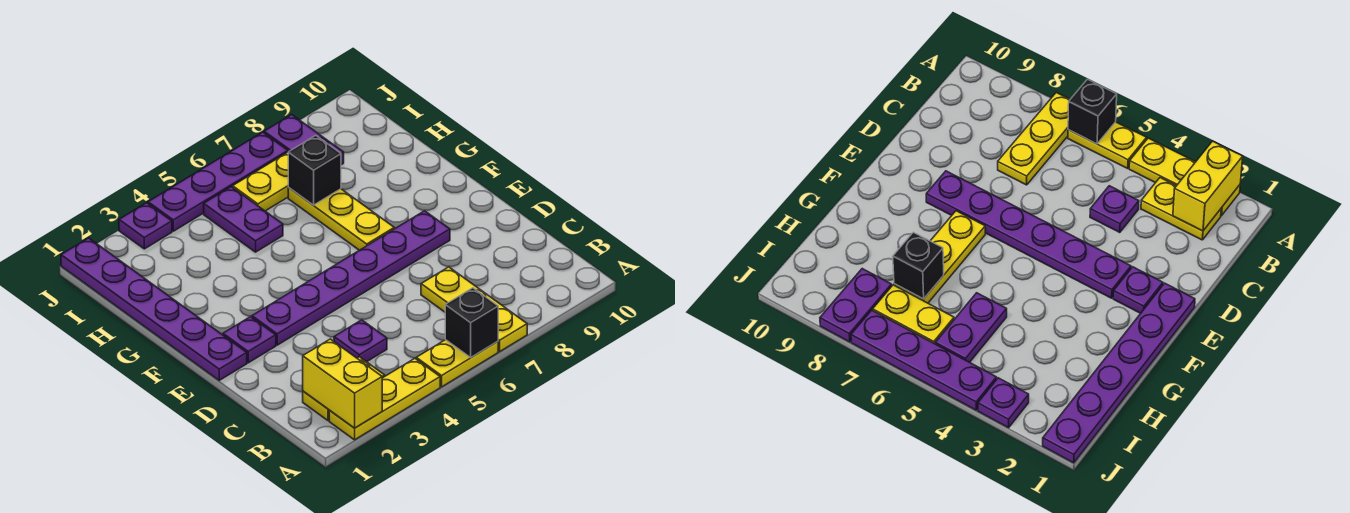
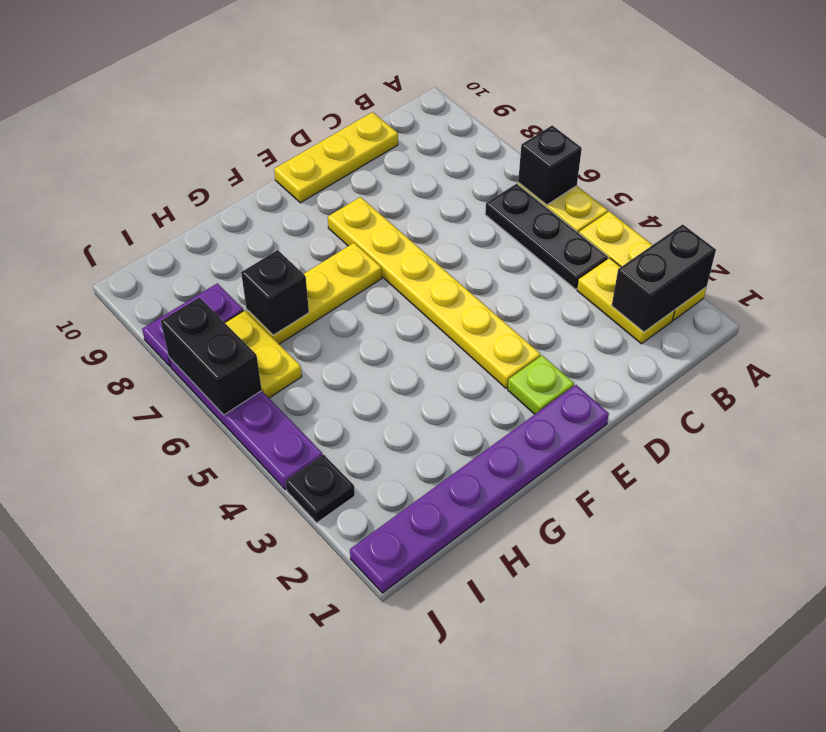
yellow 1x2 brick [303,339,382,428] -> black 1x2 brick [612,224,716,332]
yellow 1x3 plate [421,267,527,352] -> yellow 1x3 plate moved to [274,112,398,203]
none -> black 1x3 plate [485,184,608,289]
purple 1x1 plate [334,320,387,362] -> none
purple 1x1 plate [223,317,276,363] -> lime 1x1 plate [508,355,574,414]
purple 1x6 plate [252,211,450,345] -> yellow 1x6 plate [328,197,541,388]
purple 1x2 plate [204,187,283,252] -> none
purple 1x1 plate [119,203,172,249] -> black 1x1 plate [286,455,355,523]
none -> black 1x2 brick [161,297,262,415]

